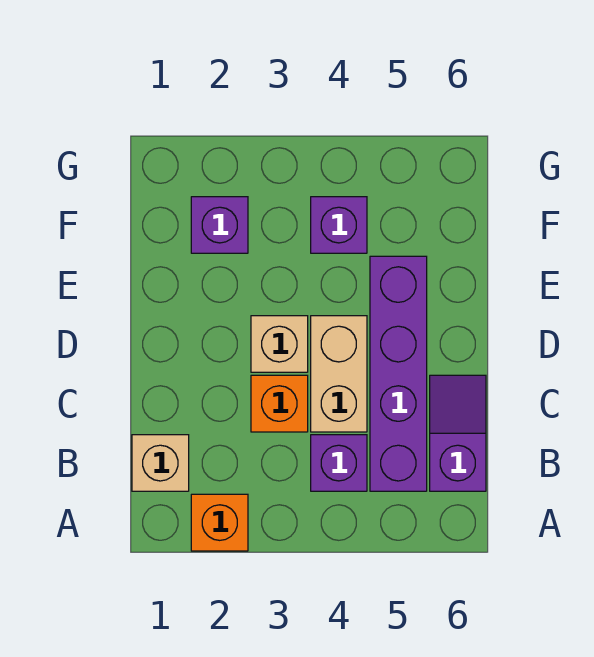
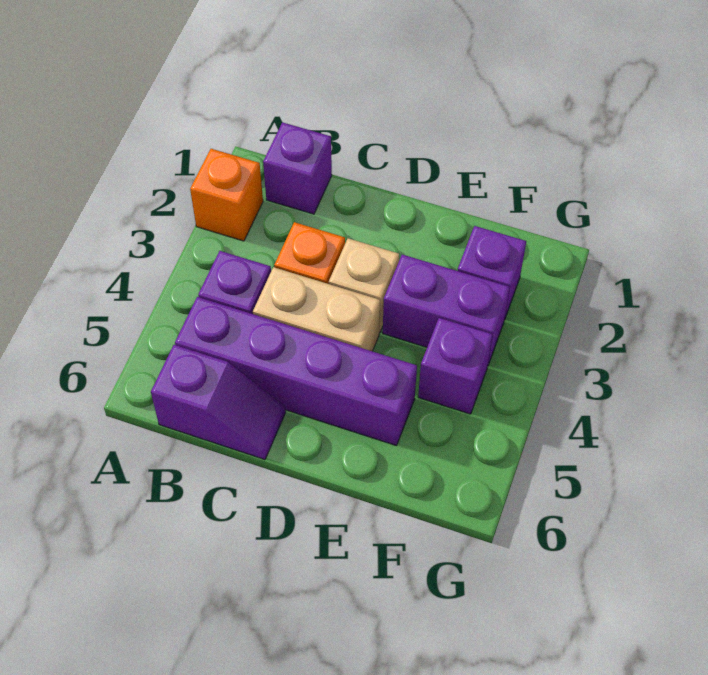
tan 1x1 brick [132,435,189,491] -> purple 1x1 brick [263,122,332,214]
none -> purple 1x2 brick [383,255,510,365]

